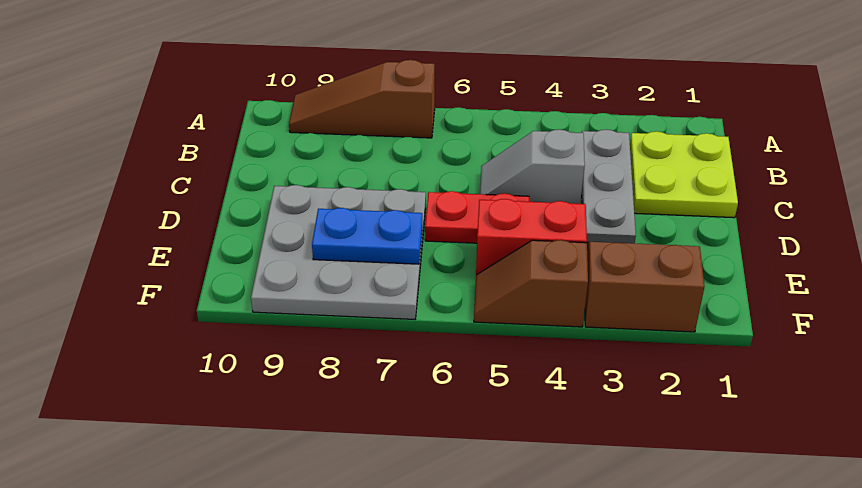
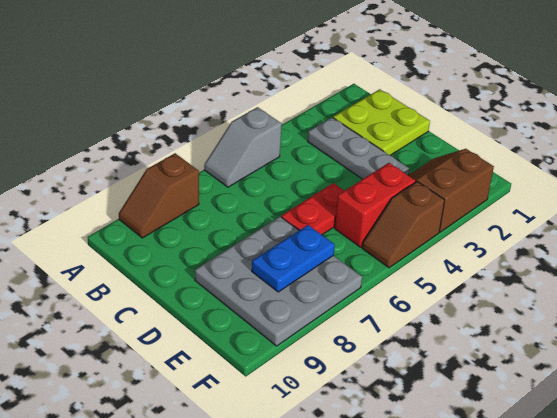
brown 1x3 slope [289,60,435,138] -> brown 1x2 slope [119,153,199,238]
grey 1x2 slope [480,129,585,204] -> grey 1x2 slope moved to [204,107,282,187]

